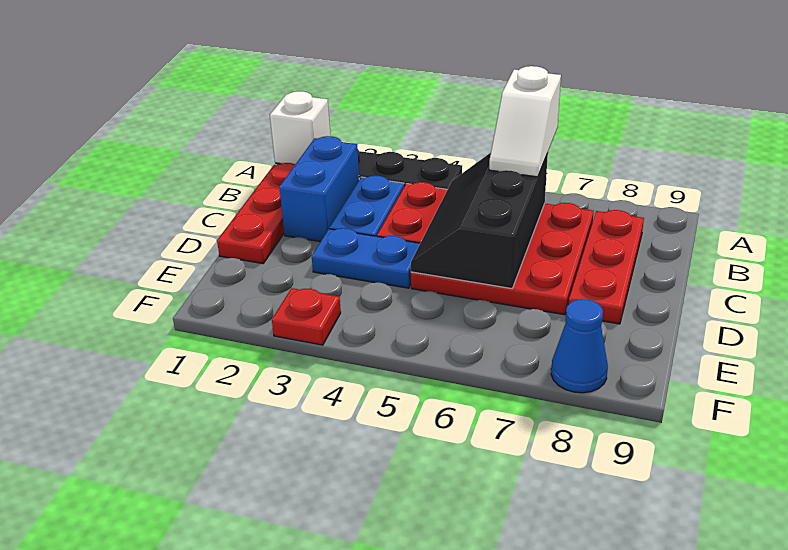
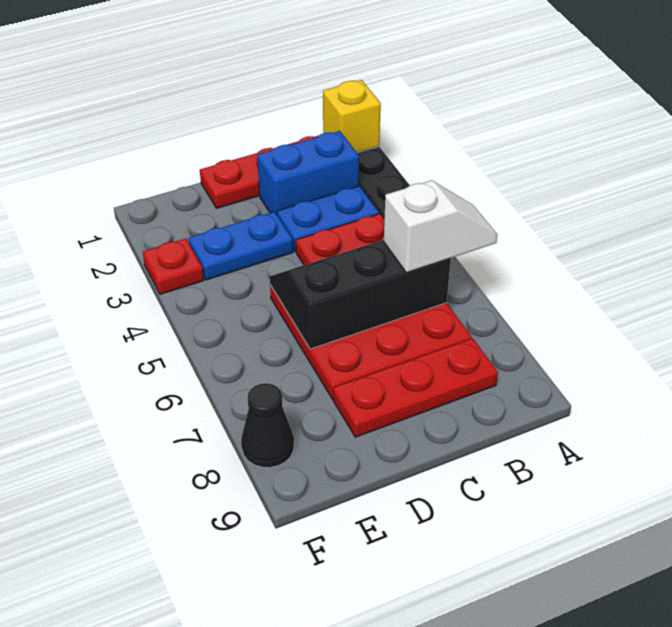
white 1x1 brick [270,91,330,164] -> yellow 1x1 brick [323,80,381,153]
white 1x2 slope [489,66,561,177] -> white 1x2 slope turned to [384,180,497,273]
blue 1x2 plate [312,228,420,288] -> blue 1x2 plate turned to [188,212,293,280]
blue 1x1 cone [551,299,608,393] -> black 1x1 cone [241,383,294,468]

